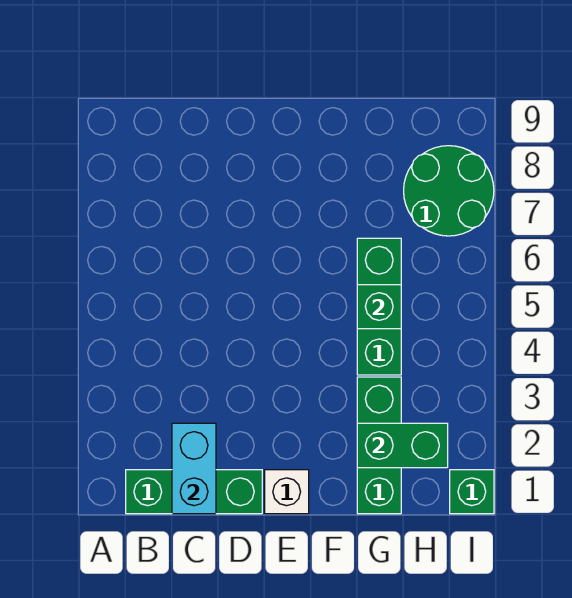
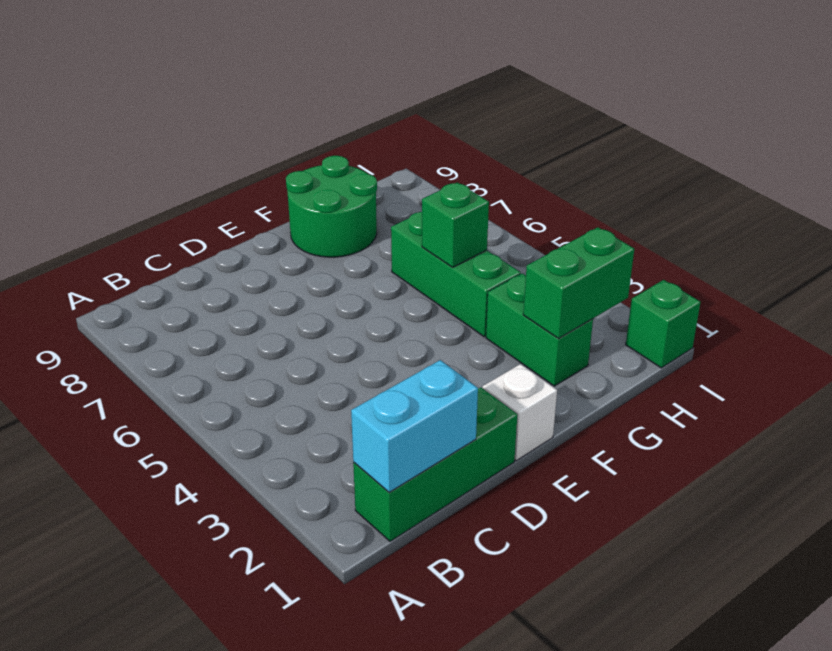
cyan 1x2 brick [172,423,216,514] -> cyan 1x2 brick turned to [351,360,478,492]
green 1x3 brick [357,377,401,514] -> green 1x2 brick [486,273,593,386]
green 2x2 round brick [404,146,494,236] -> green 2x2 round brick moved to [286,156,377,257]

